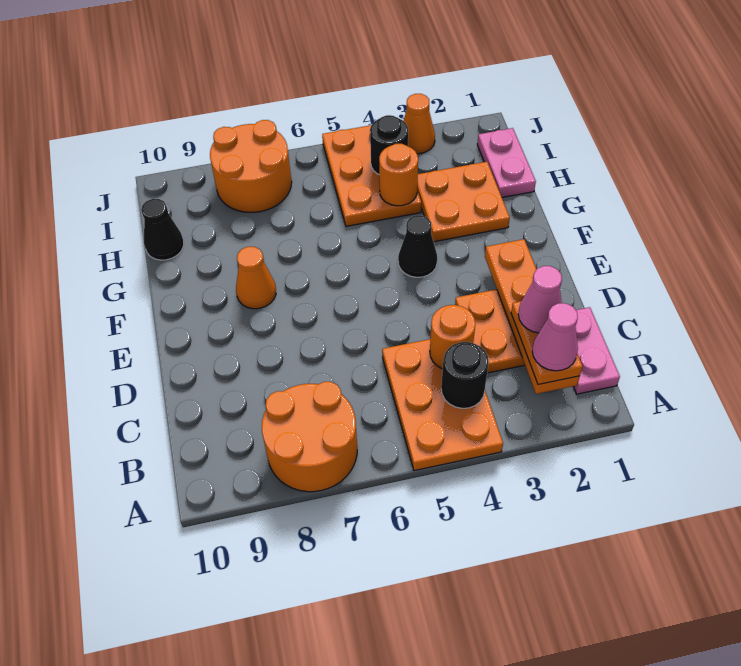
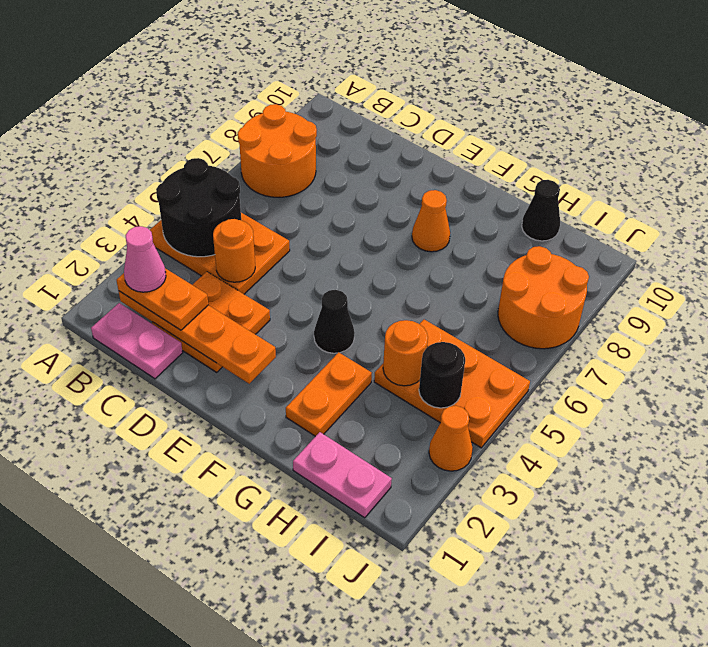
black 1x1 round brick [441,342,489,408] -> black 2x2 round brick [156,158,241,257]
pink 1x1 cone [518,266,562,333] -> none
orange 2x2 plate [417,162,510,242] -> orange 1x2 plate [286,352,372,436]

